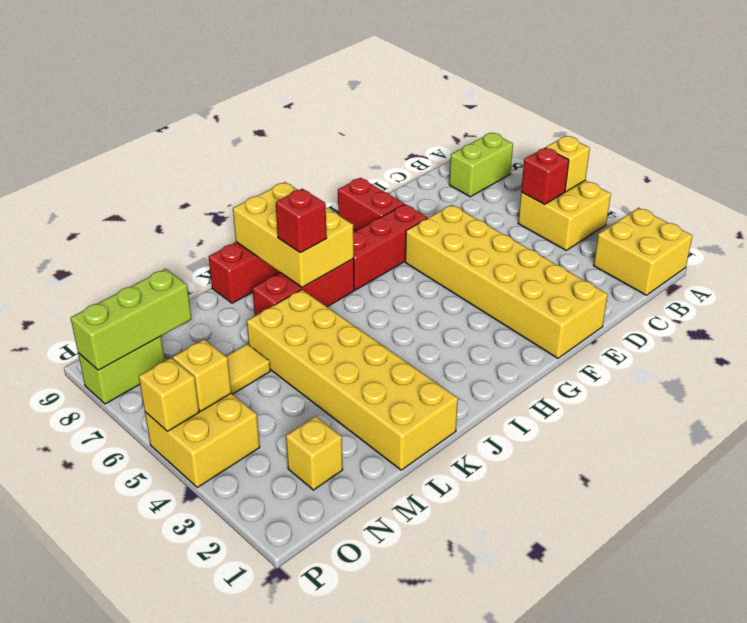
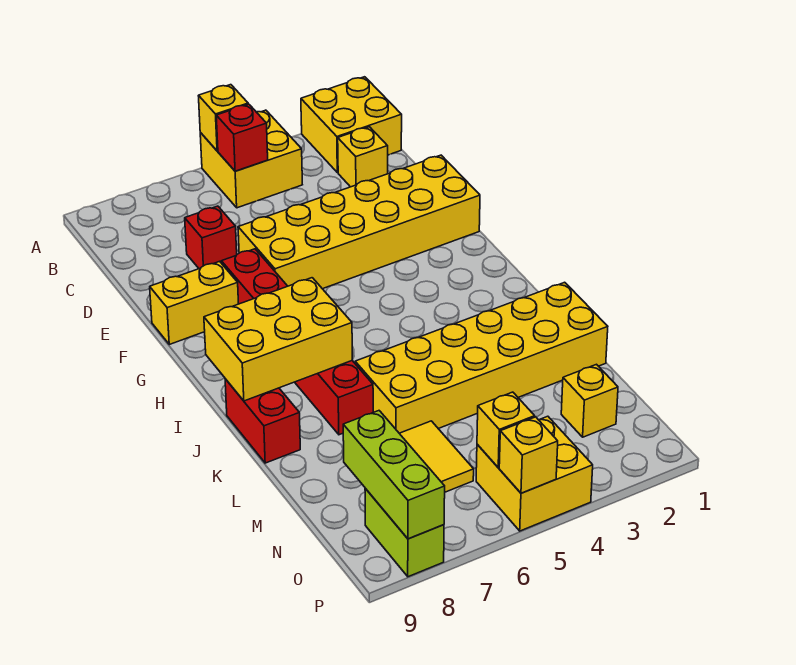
lime 1x2 brick [449,133,513,197] -> none
none -> yellow 1x1 brick [338,127,388,187]
red 1x2 brick [338,178,404,231] -> yellow 1x2 brick [150,261,239,344]
red 1x1 brick [276,189,327,253] -> red 1x1 brick moved to [185,206,237,269]

